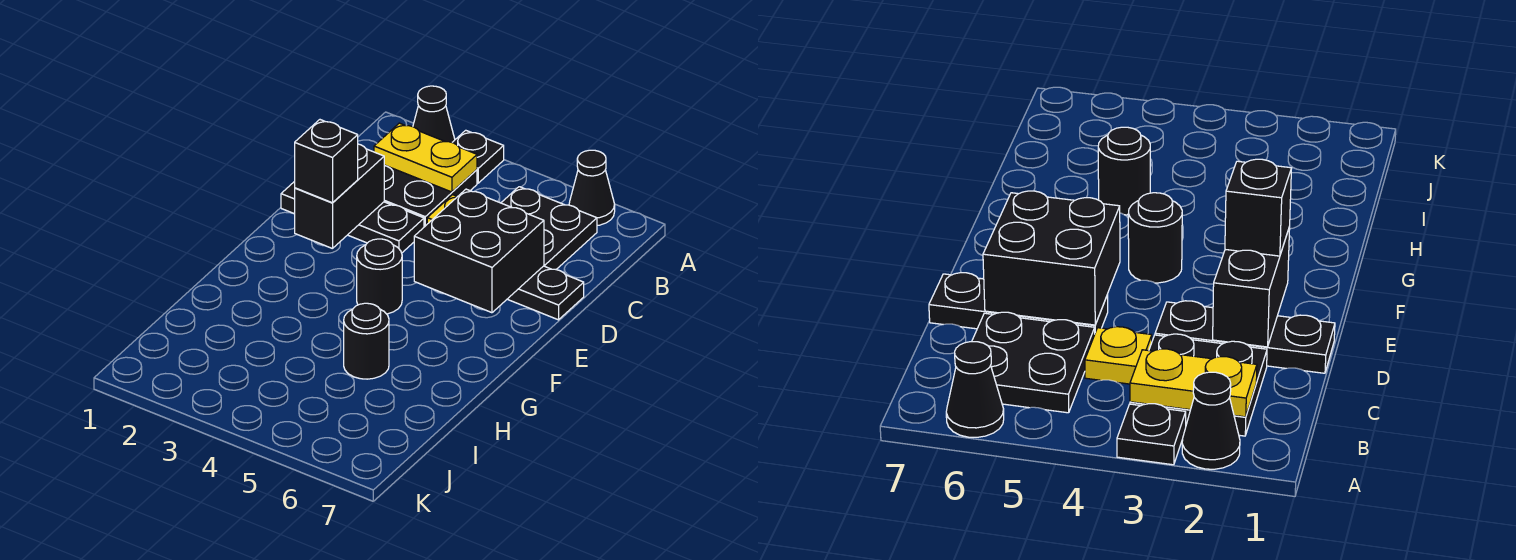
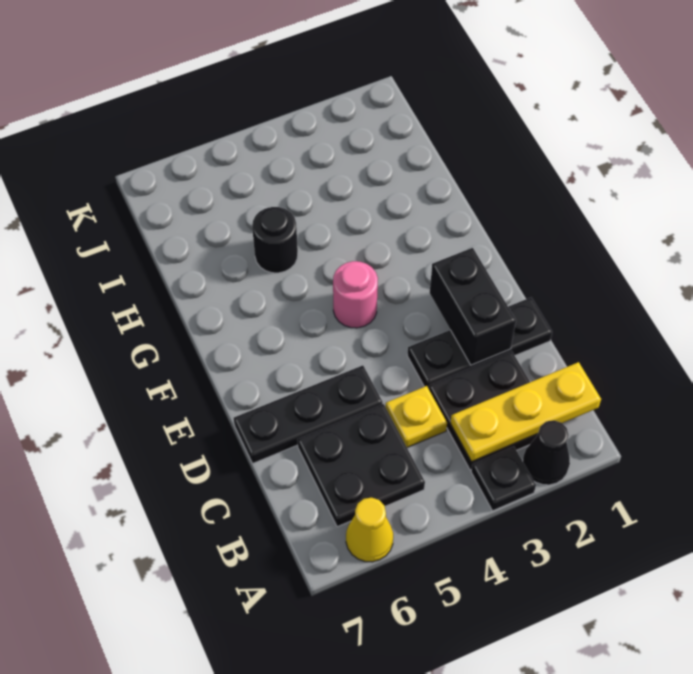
black 1x1 cone [569,150,615,225] -> yellow 1x1 cone [346,498,393,562]
yellow 1x2 plate [374,123,477,192] -> yellow 1x3 plate [450,362,601,462]
black 2x2 brick [414,189,544,313] -> none
black 1x1 brick [295,120,358,203] -> none
black 1x1 round brick [357,239,402,314] -> pink 1x1 round brick [333,261,378,328]

